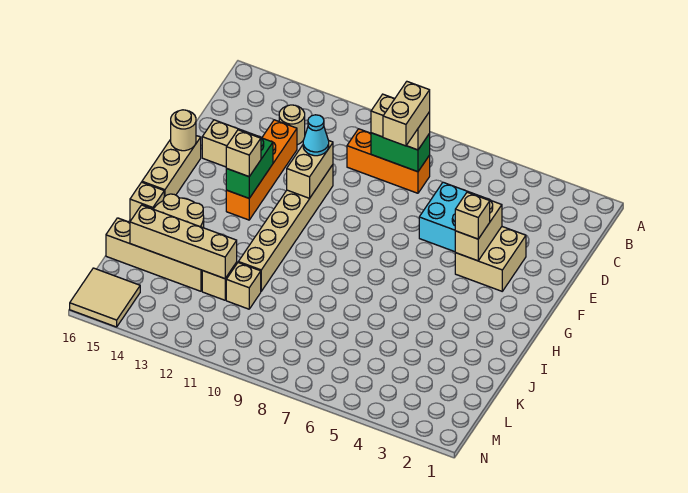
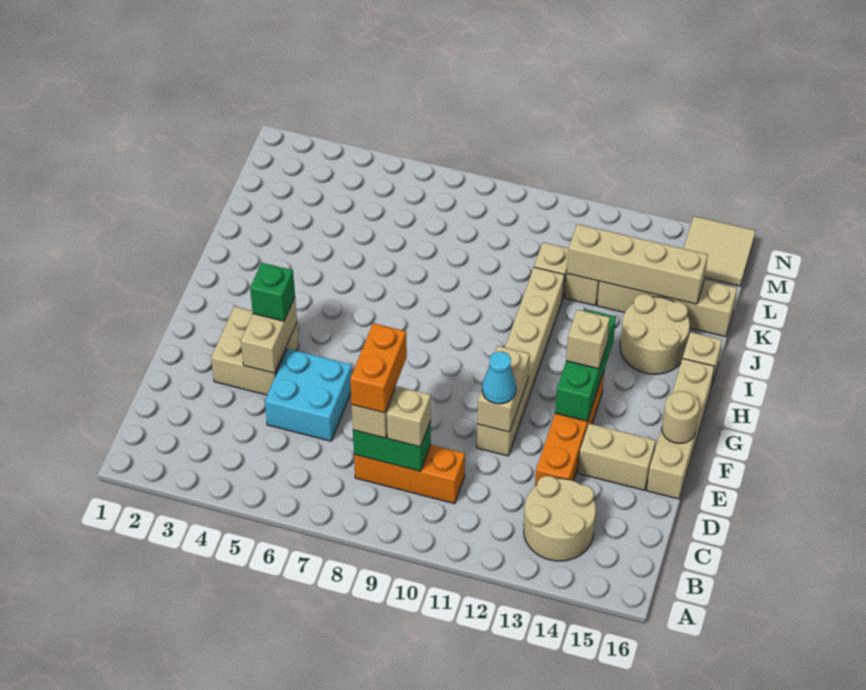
tan 1x2 brick [383,82,430,146] -> orange 1x2 brick [350,323,407,413]
tan 1x1 round brick [279,105,305,145] -> tan 2x2 round brick [524,476,596,561]
tan 1x1 brick [455,192,490,239] -> green 1x1 brick [250,263,295,321]
green 1x2 brick [226,134,273,198] -> green 1x3 brick [555,309,616,421]
tan 1x3 brick [142,136,201,197] -> tan 1x4 brick [646,359,715,499]

